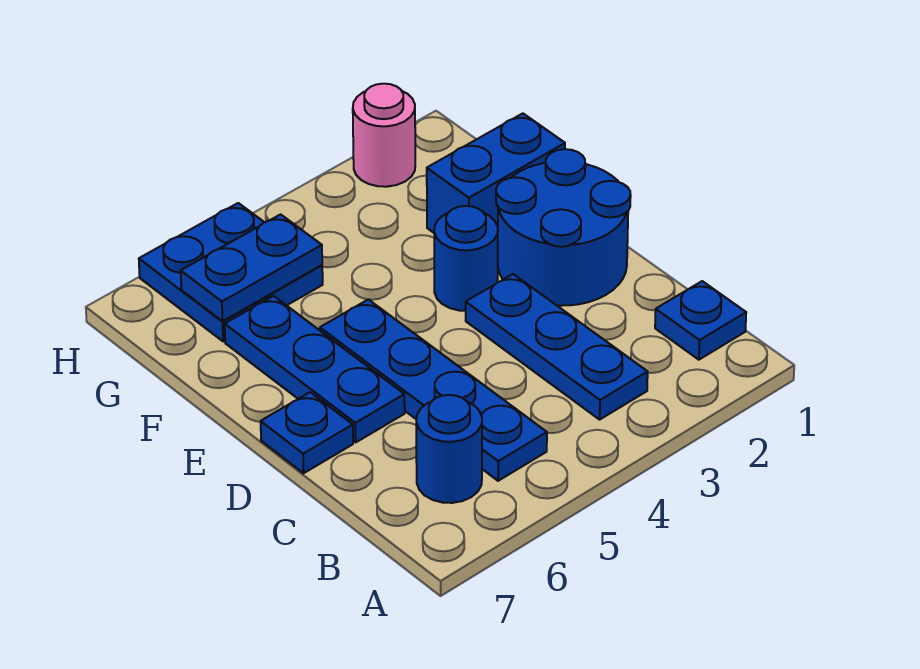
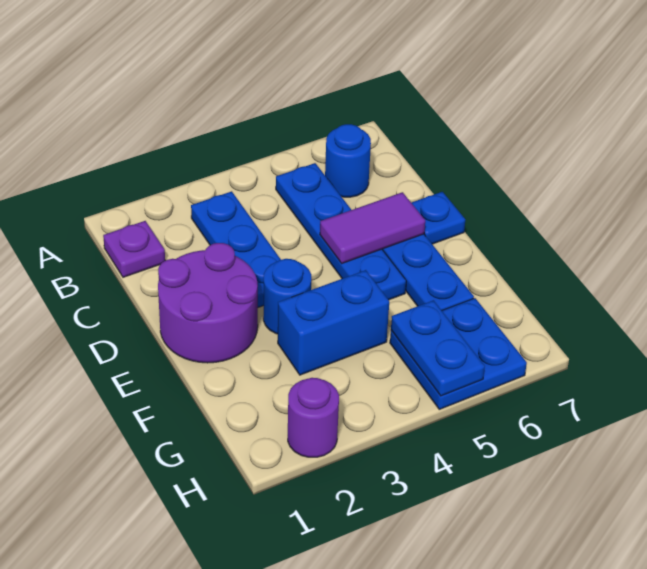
blue 1x1 plate [655,281,746,360] -> purple 1x1 plate [103,221,165,277]
blue 2x2 round brick [496,149,631,306] -> purple 2x2 round brick [158,243,258,363]
none -> purple 1x2 tile [320,192,425,263]
blue 1x2 brick [427,113,565,233] -> blue 1x2 brick moved to [278,270,389,375]
blue 1x2 plate [181,214,322,321] -> blue 1x2 plate turned to [391,300,485,396]
pink 1x1 round brick [353,84,415,187] -> purple 1x1 round brick [288,378,339,457]

